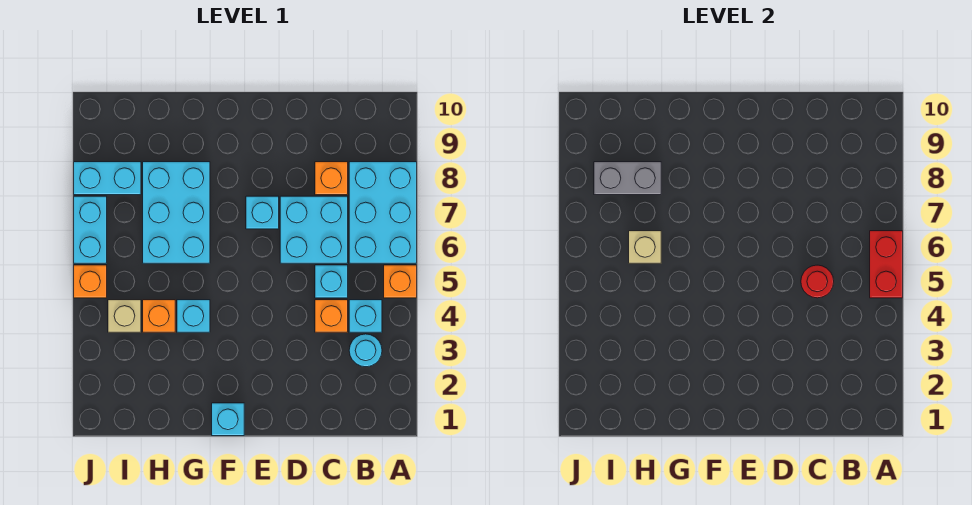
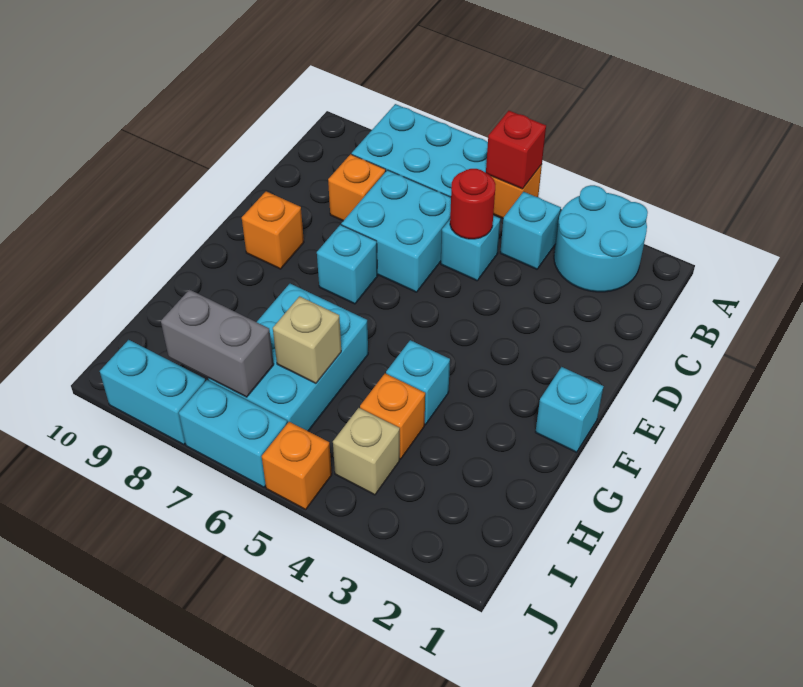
red 1x2 brick [870,231,903,298] -> red 1x1 brick [486,111,546,189]
cyan 1x1 round brick [349,334,382,367] -> cyan 2x2 round brick [554,185,648,292]
orange 1x1 brick [315,300,348,332] -> orange 1x1 brick moved to [242,191,304,269]
cyan 2x3 brick [143,162,210,263] -> cyan 2x3 brick turned to [208,284,368,431]
grey 1x2 brick [594,162,661,195] -> grey 1x2 brick turned to [161,290,274,397]
cyan 1x2 brick [74,162,141,195] -> cyan 1x2 brick turned to [100,340,205,445]

